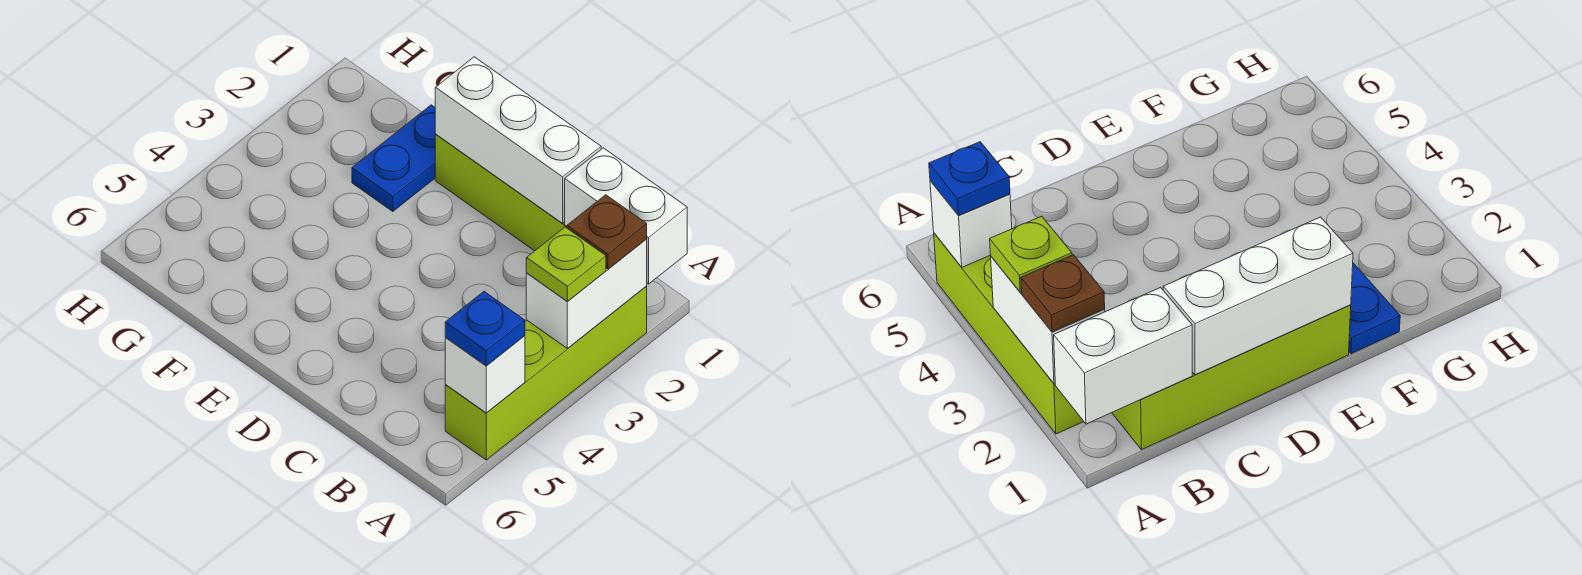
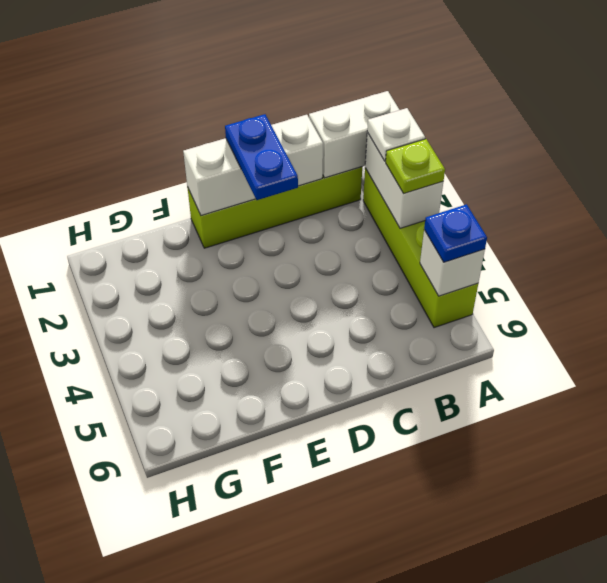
brown 1x1 plate [567,195,647,269] -> white 1x1 plate [367,108,425,161]
blue 1x2 plate [352,105,436,212] -> blue 1x2 plate moved to [225,114,298,200]

